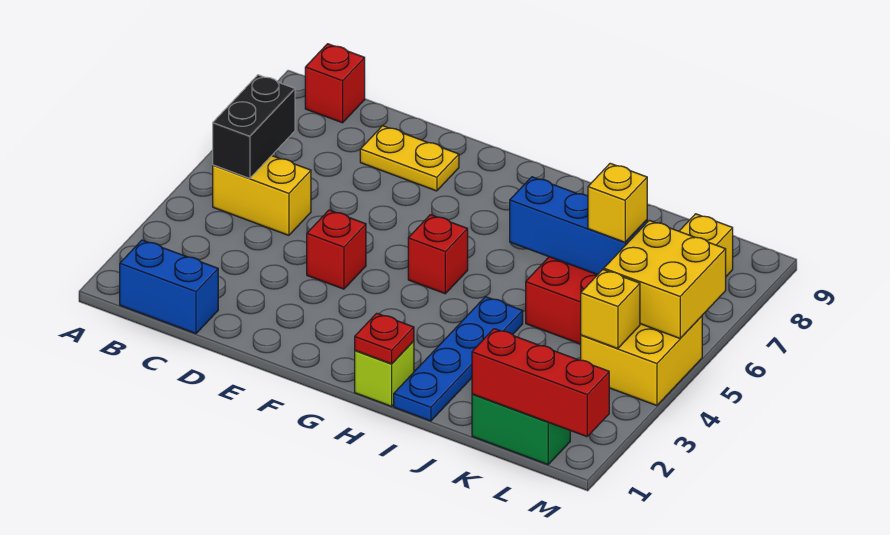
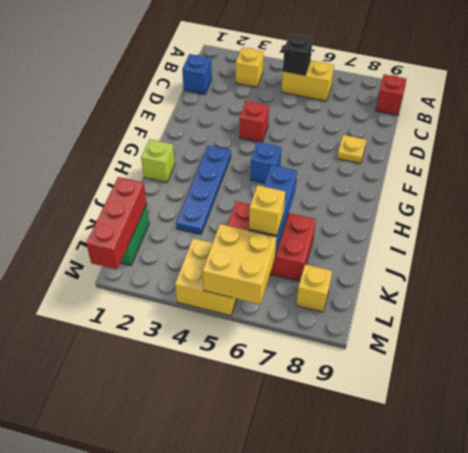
blue 1x2 brick [120,240,218,334] -> blue 1x1 brick [182,54,212,94]
yellow 1x2 brick [213,156,311,235] -> yellow 1x2 brick turned to [281,60,334,101]
black 1x2 brick [213,75,295,178] -> black 1x1 brick [283,34,313,75]
yellow 1x2 plate [360,126,459,191] -> yellow 1x1 plate [337,135,366,164]
red 1x1 brick [408,215,468,294] -> blue 1x1 brick [250,142,282,183]
red 1x1 plate [355,313,414,364] -> none
blue 1x4 plate [394,297,523,421] -> blue 1x4 plate turned to [176,145,231,234]
yellow 1x1 brick [581,270,640,349] -> yellow 1x1 brick moved to [236,47,264,87]

